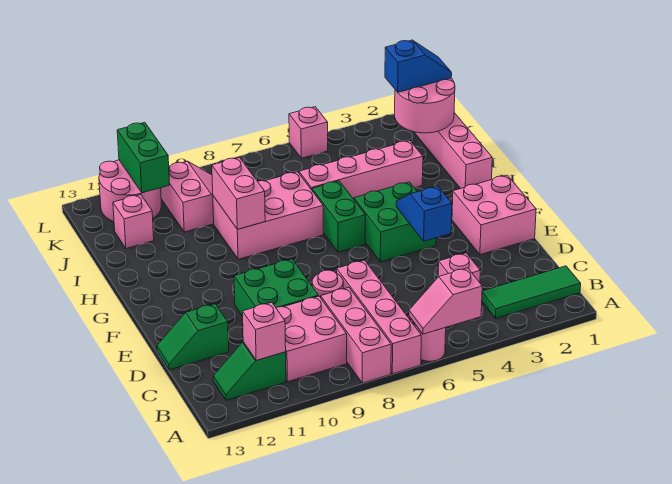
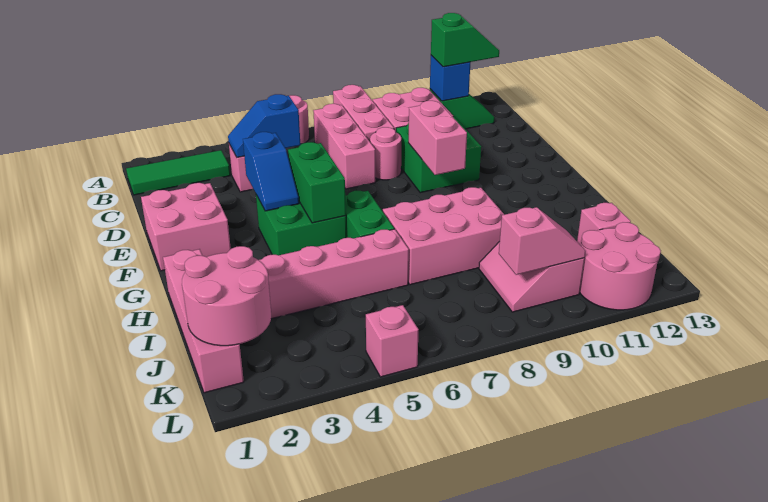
pink 1x2 slope [409,268,482,334] -> pink 1x2 slope moved to [499,207,586,275]
pink 1x4 brick [337,260,421,374] -> pink 1x3 brick [313,104,375,189]
pink 1x1 brick [243,302,286,360] -> blue 1x1 brick [430,55,470,101]
green 1x2 slope [157,304,229,370] -> green 1x2 slope moved to [431,13,499,67]
pink 1x2 brick [212,157,265,229] -> pink 1x2 brick moved to [408,101,467,175]
blue 1x2 slope [385,40,452,92] -> blue 1x2 slope moved to [228,94,300,158]
green 1x2 brick [117,122,170,193] -> green 1x2 brick moved to [288,142,346,223]

